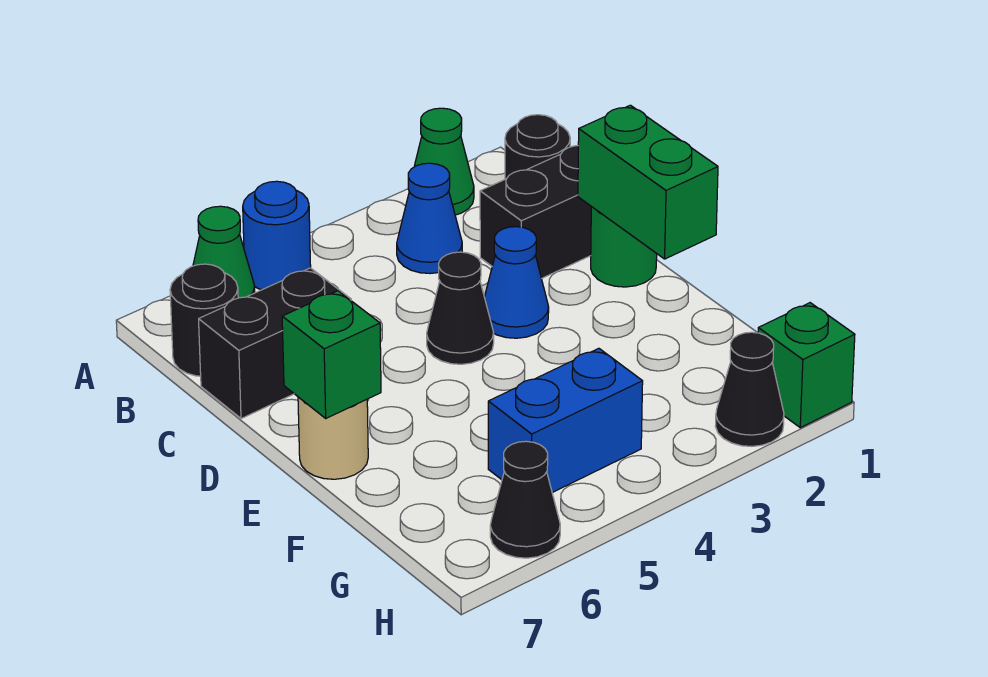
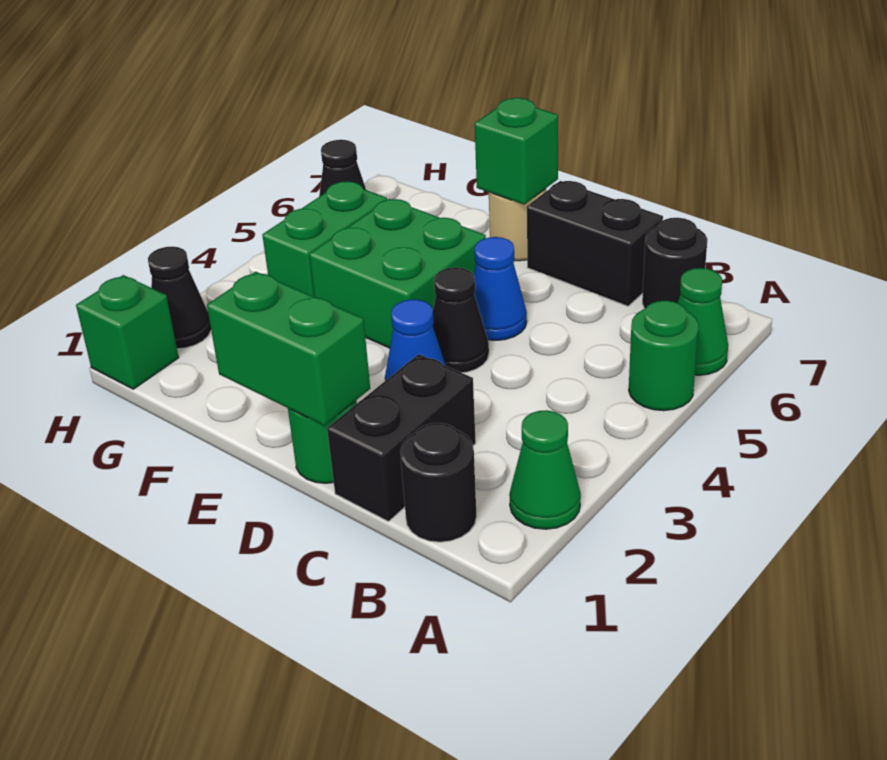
blue 1x1 round brick [243,181,311,290] -> green 1x1 round brick [629,301,699,411]
blue 1x1 cone [397,163,462,274] -> blue 1x1 cone moved to [474,237,527,340]
black 1x2 brick [199,268,351,419] -> black 1x2 brick turned to [527,181,663,306]
none -> green 2x2 brick [309,199,486,348]
blue 1x2 brick [488,348,643,493] -> green 1x2 brick [262,181,387,297]

